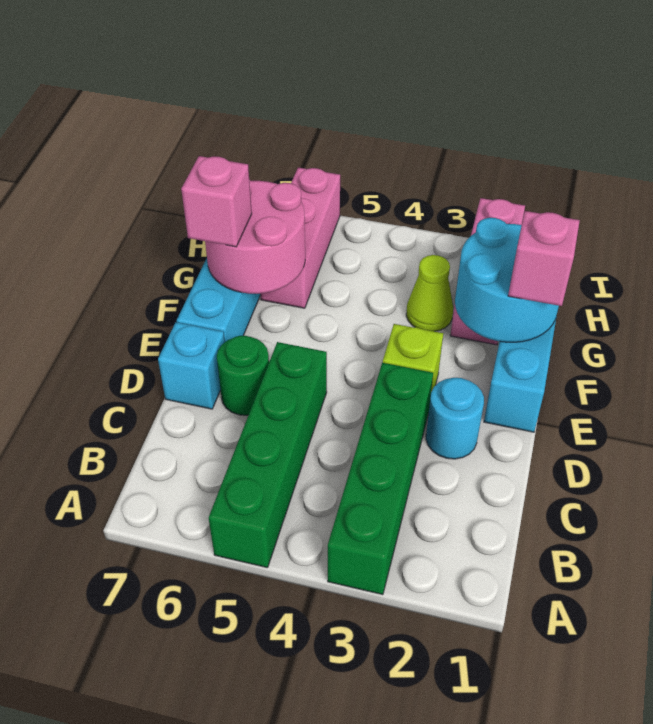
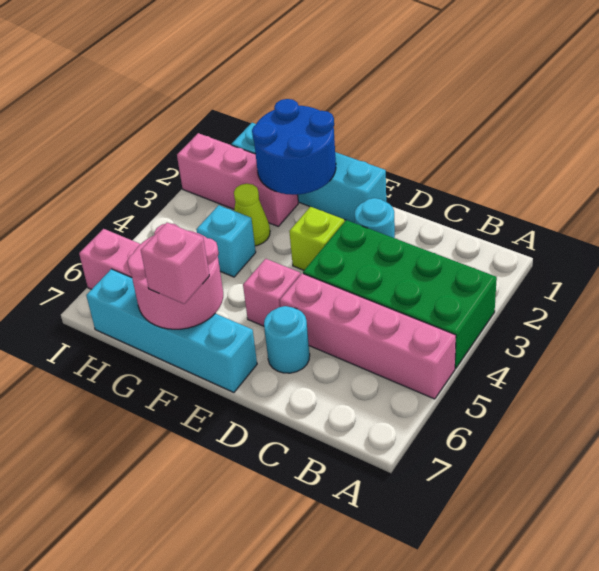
green 1x4 brick [328,363,433,595] -> green 2x4 brick [303,220,497,369]
green 1x4 brick [209,342,327,568] -> pink 1x4 brick [280,273,456,399]
green 1x1 round brick [217,336,269,415] -> cyan 1x1 round brick [264,306,310,373]
cyan 1x1 brick [158,322,225,409] -> cyan 1x1 brick moved to [196,205,256,277]
cyan 2x2 round brick [455,218,559,342] -> blue 2x2 round brick [252,99,336,195]
pink 1x1 brick [508,211,580,306] -> pink 1x1 brick moved to [243,259,300,326]

